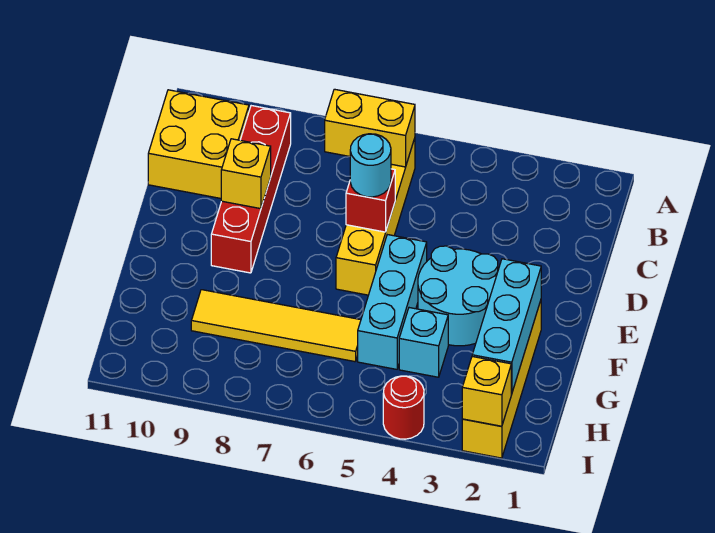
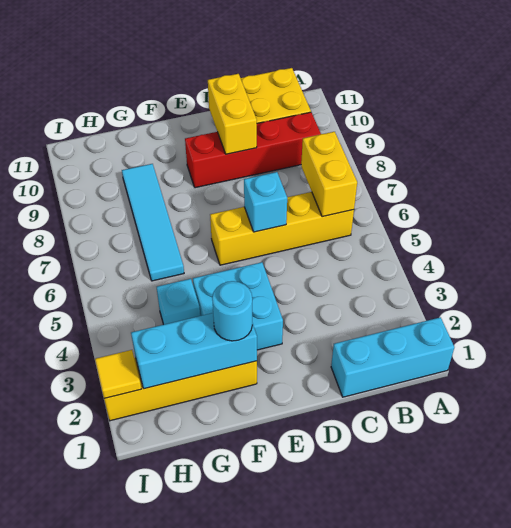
red 1x1 brick [346,169,395,232] -> cyan 1x1 brick [244,172,287,232]
cyan 1x1 round brick [350,134,391,197] -> cyan 1x1 round brick moved to [212,281,252,341]
yellow 1x1 brick [221,139,271,209] -> yellow 1x2 brick [208,74,257,154]
cyan 2x2 round brick [418,246,498,346] -> cyan 2x2 brick [193,262,283,350]
cyan 1x3 brick [358,235,427,369] -> cyan 1x3 brick moved to [331,317,454,397]
yellow 1x4 tile [191,290,361,362] -> cyan 1x4 tile [122,164,184,281]
yellow 1x1 brick [462,357,511,426] -> yellow 1x1 tile [95,350,141,398]
red 1x1 round brick [383,376,424,439] -> none

